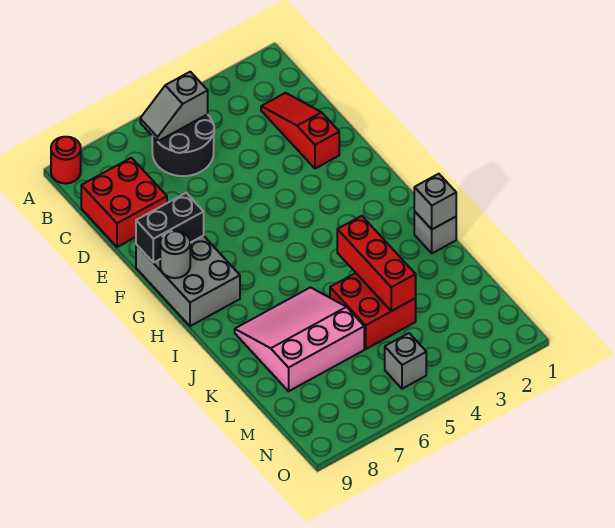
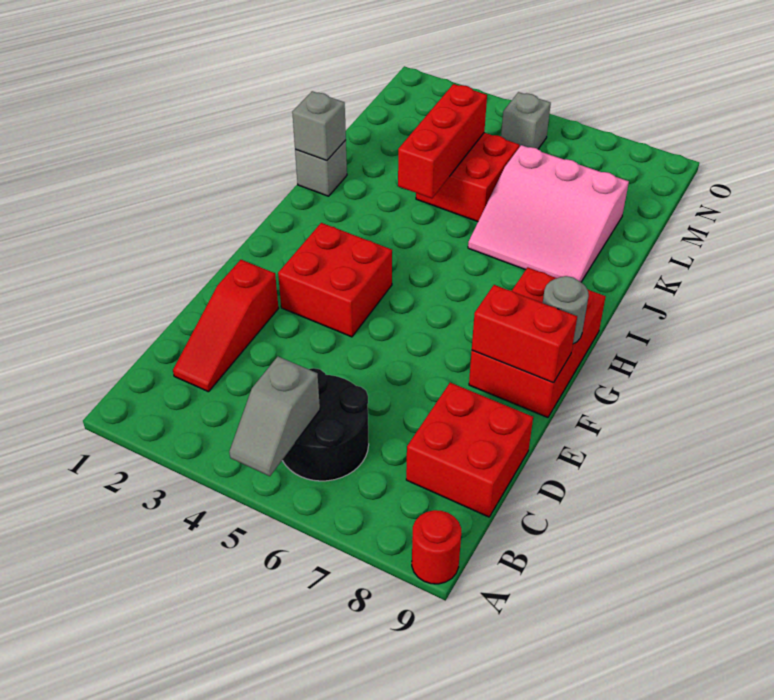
grey 1x2 slope [140,72,208,142] -> grey 1x2 slope turned to [229,357,320,476]
none -> red 2x2 brick [278,223,392,337]
grey 2x3 brick [136,236,240,326] -> red 2x3 brick [469,267,606,417]
black 1x2 brick [136,193,204,263] -> red 1x2 brick [472,285,577,383]

